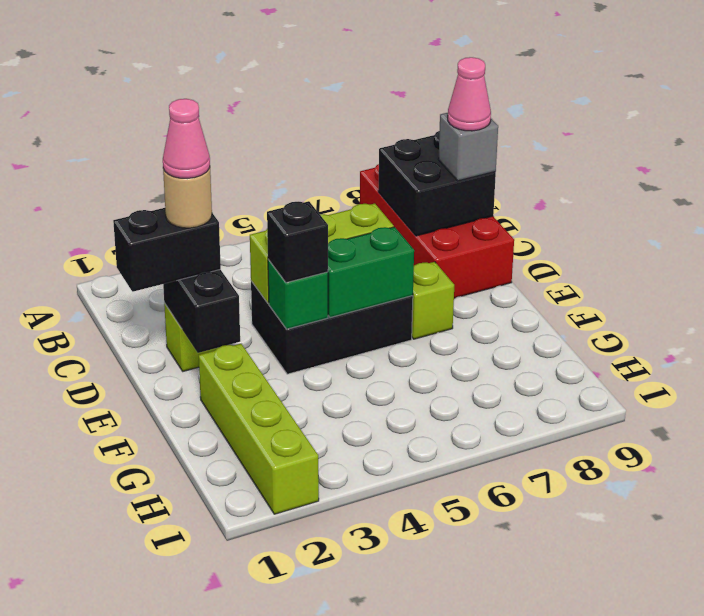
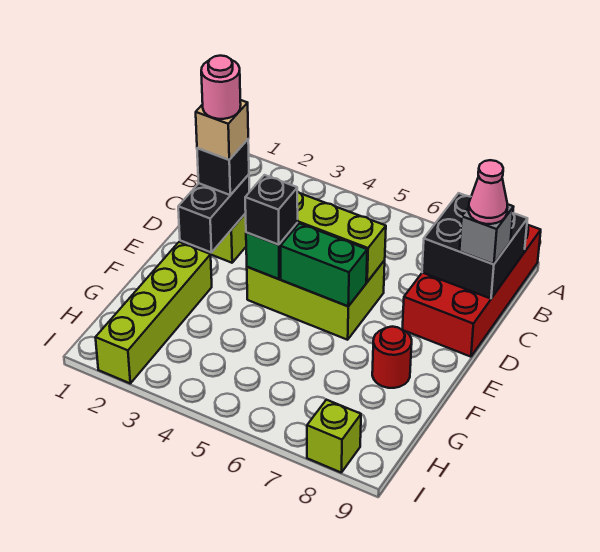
black 1x2 brick [113,208,221,292] -> black 1x1 brick [197,140,249,195]
tan 1x1 round brick [163,168,212,228] -> tan 1x1 brick [196,100,248,160]
pink 1x1 cone [163,99,210,179] -> pink 1x1 round brick [201,56,241,119]
black 2x3 brick [251,281,413,374] -> lime 2x3 brick [247,260,385,340]
lime 1x1 brick [412,262,454,339] -> lime 1x1 brick moved to [307,400,361,472]
none -> red 1x1 round brick [372,327,412,388]

